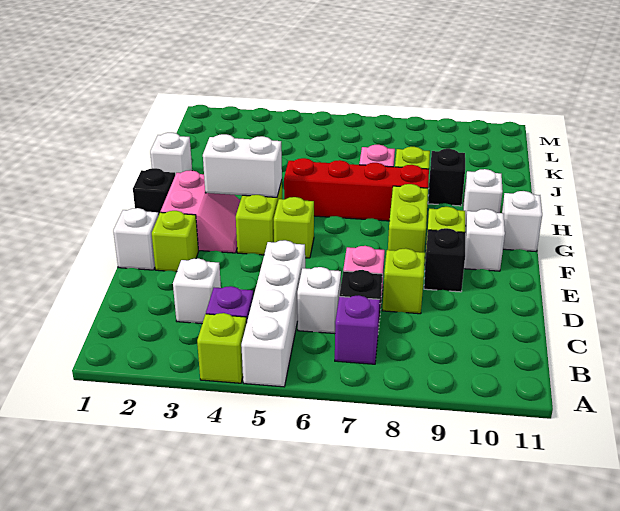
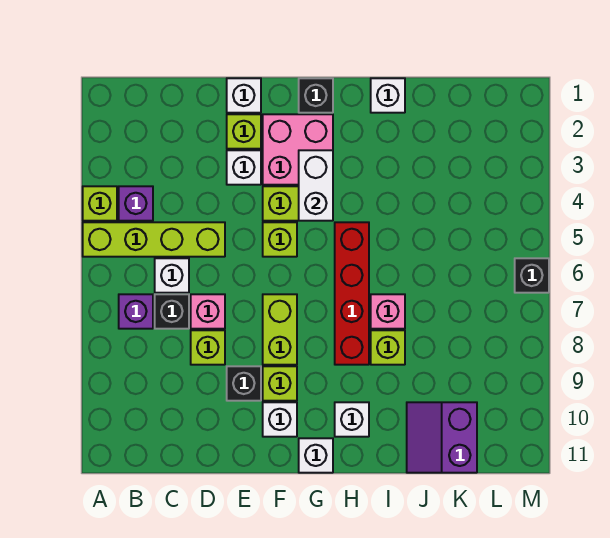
white 1x4 brick [241,240,305,387] -> lime 1x4 brick [83,222,225,257]
white 1x1 brick [173,258,221,324] -> white 1x1 brick moved to [227,150,261,185]
pink 2x2 slope [160,170,241,253] -> pink 2x2 brick [263,114,333,185]
lime 1x2 brick [388,184,428,252] -> lime 1x2 brick turned to [263,294,297,365]
black 1x1 brick [428,149,465,206] -> black 1x1 brick moved to [515,258,549,293]
none -> purple 2x2 slope [407,402,477,473]

